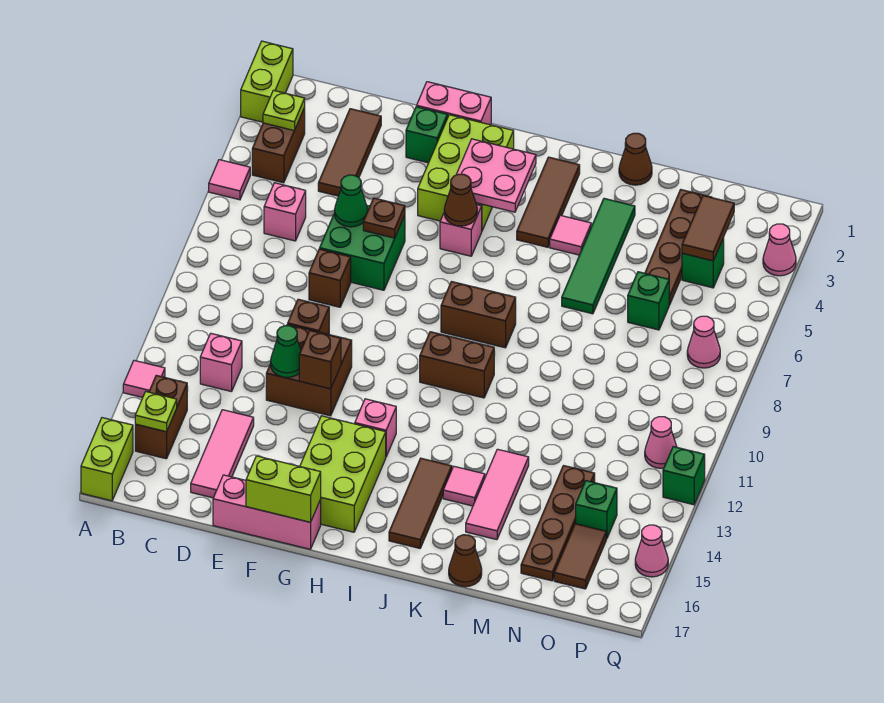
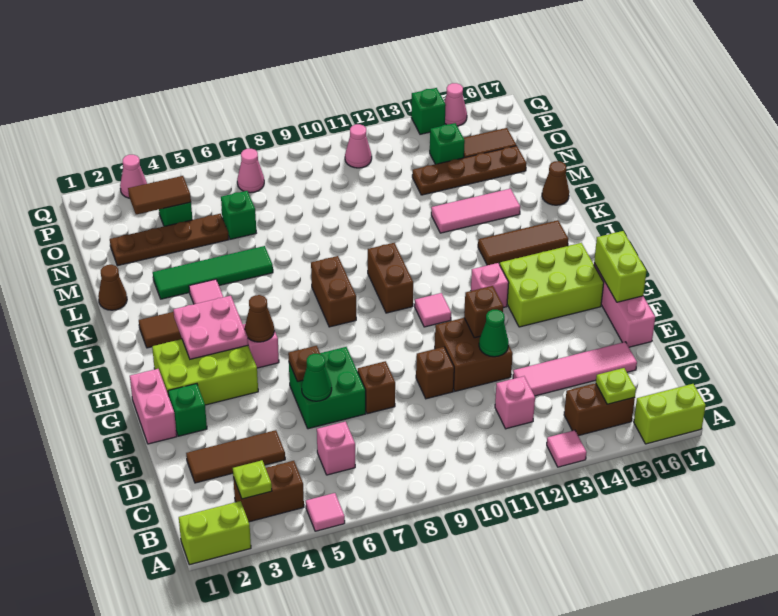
pink 1x3 tile [191,410,254,498] -> pink 1x4 tile [513,342,637,396]
pink 1x1 tile [443,466,485,506] -> pink 1x1 tile moved to [415,293,451,327]
green 1x1 brick [663,447,705,505] -> green 1x1 brick moved to [411,88,446,134]

